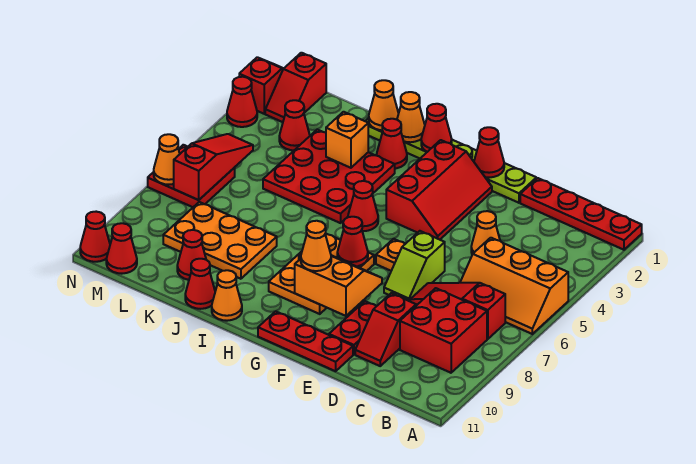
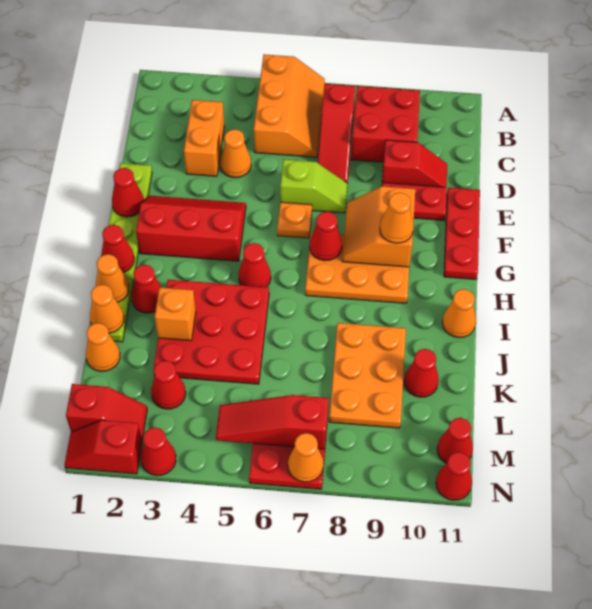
red 1x4 plate [520,178,642,250] -> none
none -> orange 1x2 brick [184,100,224,176]
red 1x1 cone [185,259,215,309] -> none
none -> orange 1x1 cone [86,323,120,372]

